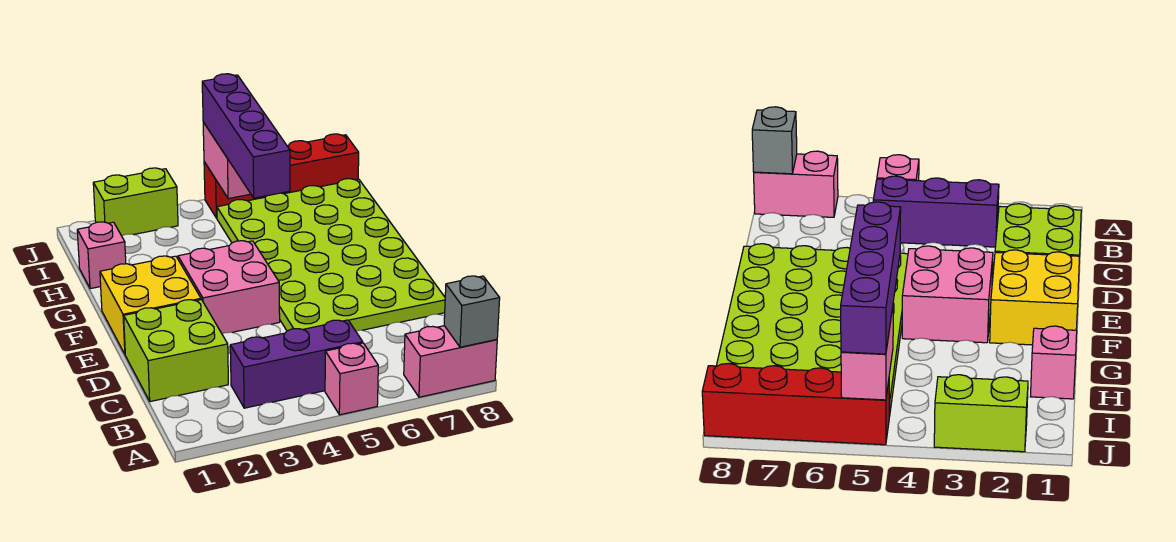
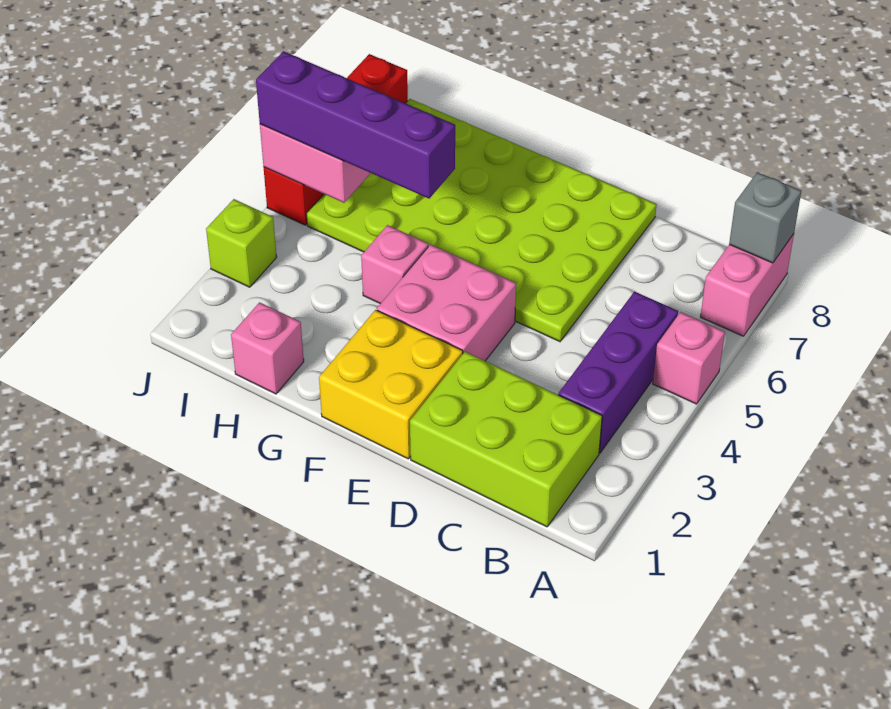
lime 2x2 brick [124,300,228,402] -> lime 2x3 brick [410,352,602,527]
none -> pink 1x1 brick [361,225,428,304]
lime 1x2 brick [93,168,178,236] -> lime 1x1 brick [206,199,277,287]

